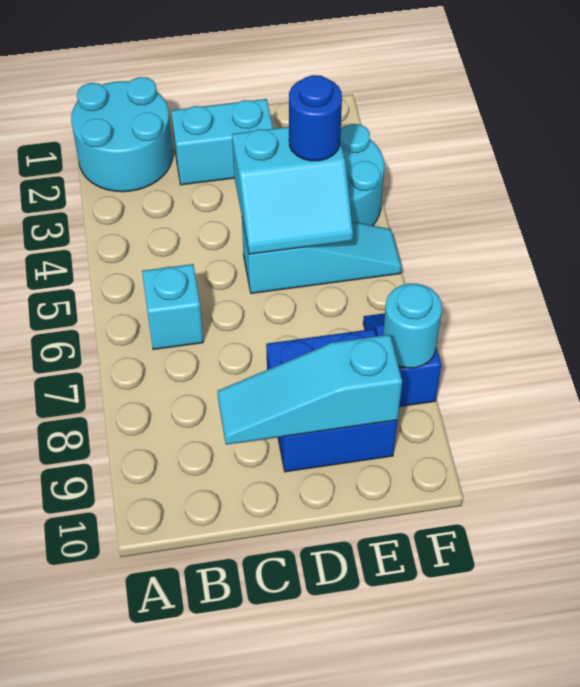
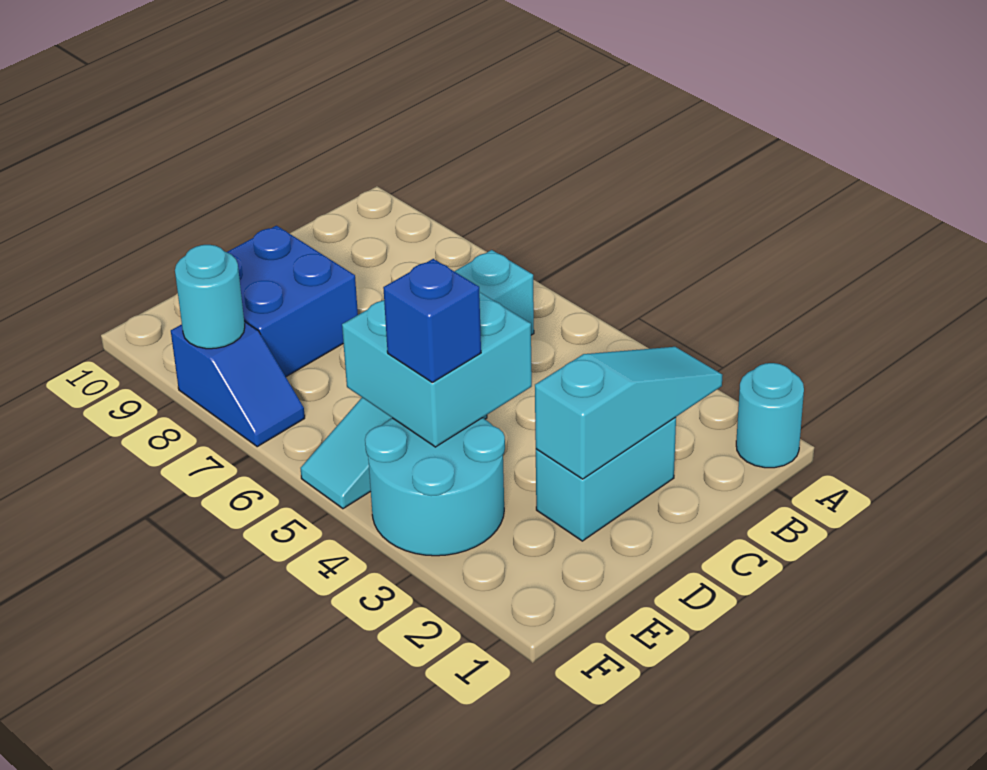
cyan 2x2 round brick [71,77,173,192] -> cyan 1x1 round brick [736,363,804,468]
cyan 1x3 slope [217,335,402,445] -> cyan 1x3 slope moved to [535,347,722,479]
cyan 2x2 slope [232,127,353,254] -> cyan 2x2 brick [342,292,532,447]
blue 1x1 round brick [289,75,342,161] -> blue 1x1 brick [383,259,481,383]

